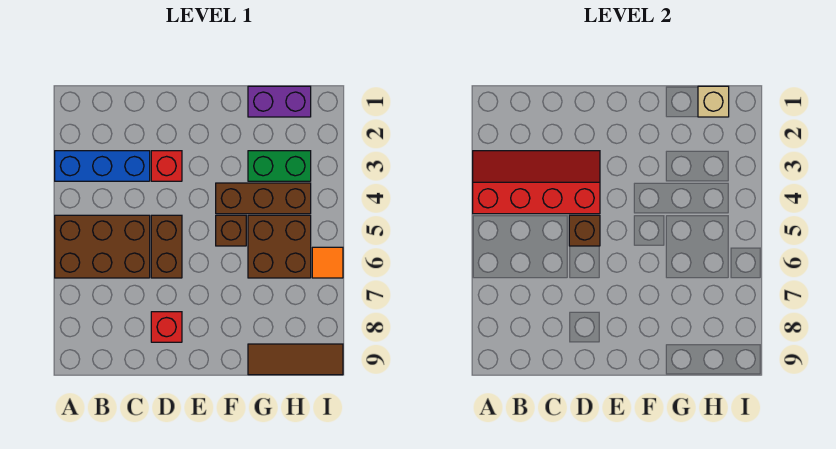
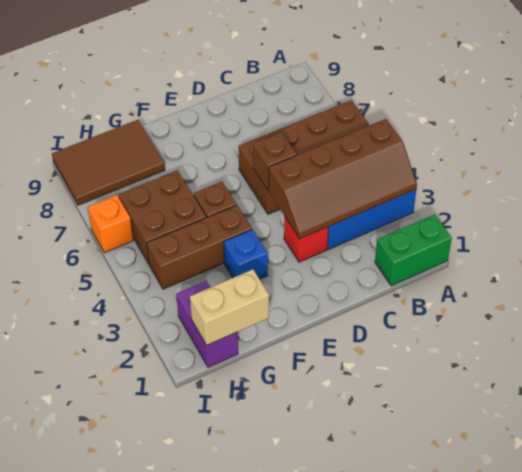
red 2x4 slope [473,151,600,214] -> brown 2x4 slope [268,119,417,239]
red 1x1 brick [151,312,182,342] -> none
none -> blue 1x1 brick [224,229,268,279]
purple 1x2 brick [248,86,311,117] -> purple 1x2 brick turned to [176,281,238,367]
green 1x2 brick [248,151,311,181] -> green 1x2 brick moved to [375,214,452,286]
brown 1x3 tile [248,344,343,375] -> brown 2x3 tile [52,120,165,205]
tan 1x1 brick [698,86,729,117] -> tan 1x2 brick [190,269,269,345]
orange 1x1 tile [312,247,343,278] -> orange 1x1 brick [88,195,133,253]

